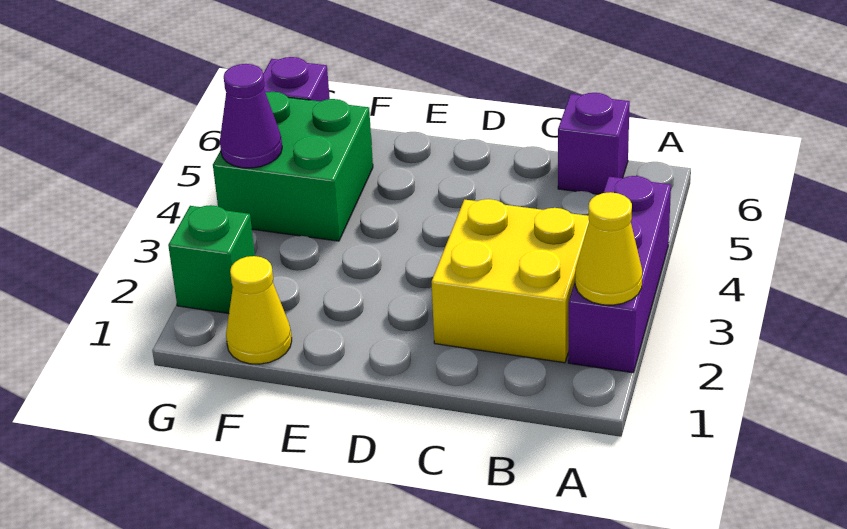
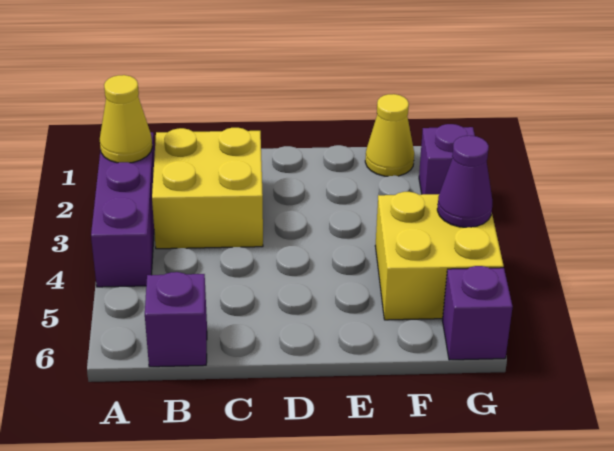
green 2x2 brick [213,92,373,241] -> yellow 2x2 brick [375,192,504,320]
green 1x1 brick [168,205,255,313] -> purple 1x1 brick [419,124,475,194]

